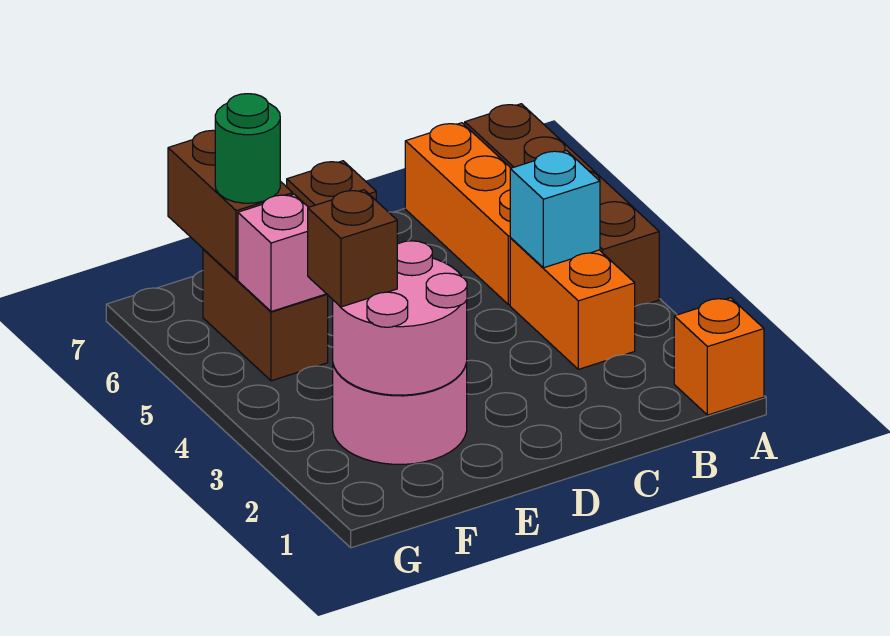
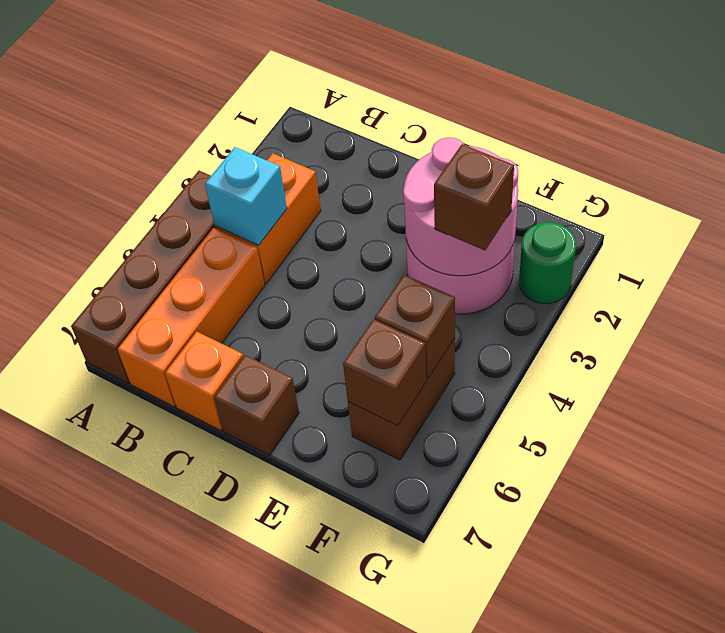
orange 1x1 brick [674,298,764,415] -> orange 1x1 brick moved to [165,332,243,431]
pink 1x1 brick [238,194,326,312] -> brown 1x1 brick [375,275,455,379]
brown 1x2 brick [168,130,293,279] -> brown 1x1 brick [343,319,426,426]
green 1x1 round brick [215,94,280,203] -> green 1x1 round brick moved to [519,222,576,304]

